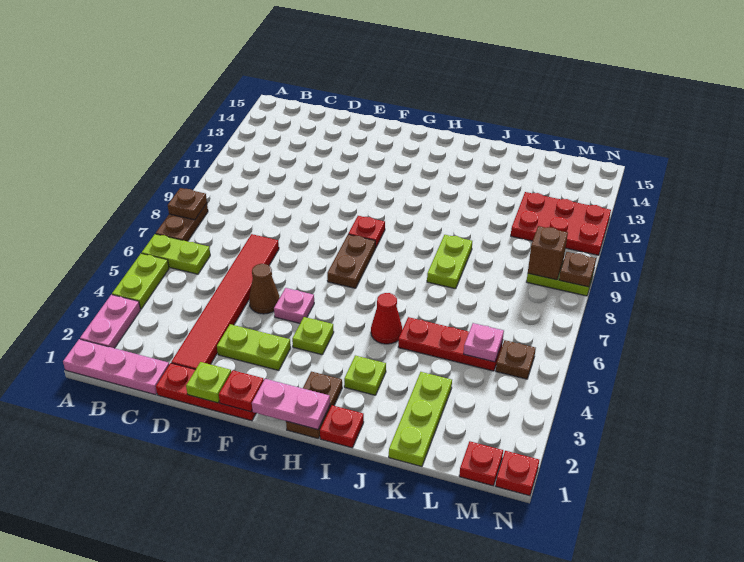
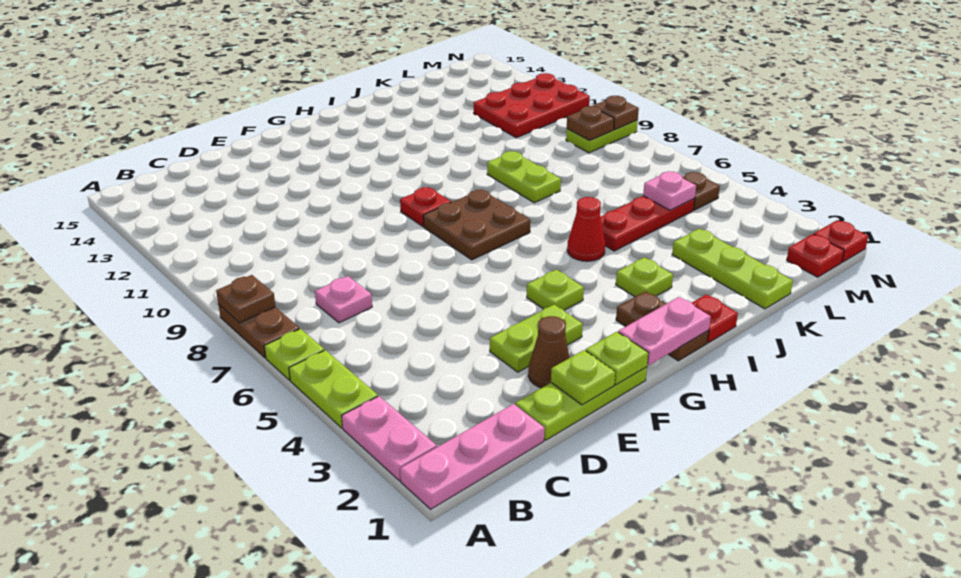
lime 1x2 plate [142,234,210,274] -> lime 1x1 plate [264,329,324,380]
red 1x3 plate [156,363,256,421] -> lime 1x3 plate [515,367,647,440]
red 1x6 tile [171,234,279,370] -> none
brown 1x1 cone [249,264,280,314] -> brown 1x1 cone moved to [528,316,570,388]
red 1x1 plate [219,370,264,412] -> lime 1x1 plate [586,332,648,385]
pink 1x1 plate [274,288,314,323] -> pink 1x1 plate moved to [315,276,372,323]
brown 1x2 plate [327,234,375,288] -> brown 2x2 plate [423,190,530,260]
brown 1x1 brick [528,226,568,280] -> brown 1x1 plate [567,106,614,141]

